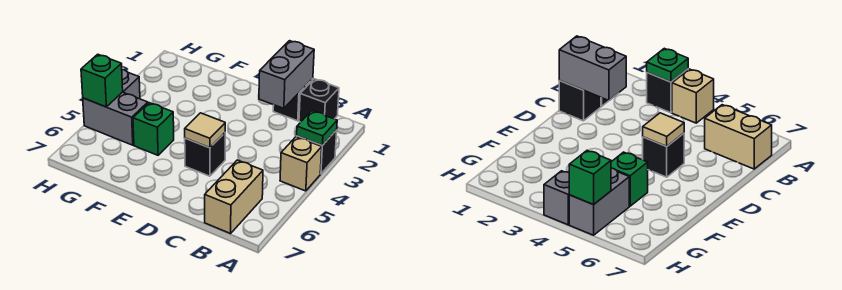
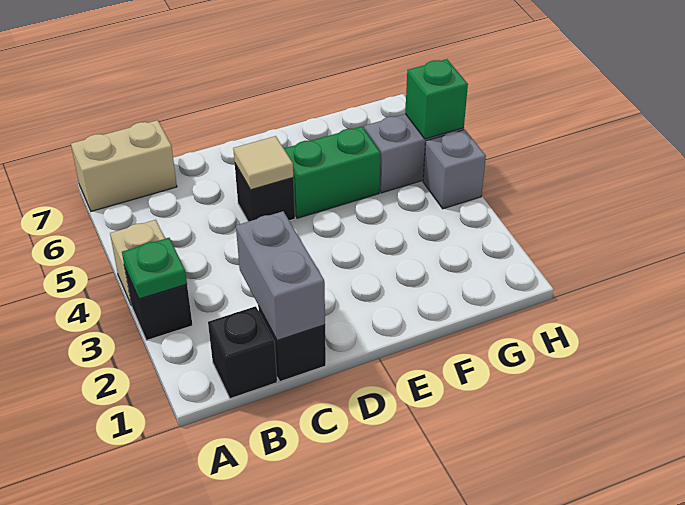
tan 1x2 brick [205,160,263,234] -> tan 1x2 brick turned to [71,120,177,211]
green 1x1 brick [133,103,174,155] -> green 1x2 brick [284,126,380,218]

